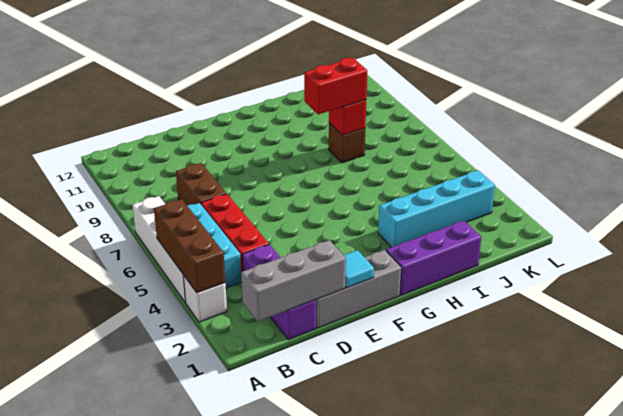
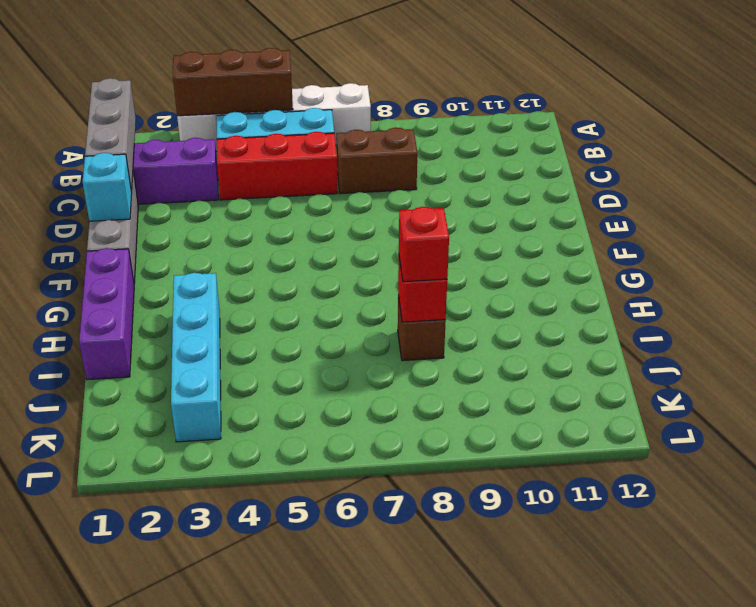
cyan 1x1 tile [344,250,374,288] -> cyan 1x1 brick [83,153,132,221]
red 1x2 brick [304,58,367,114] -> red 1x1 brick [399,207,449,282]

